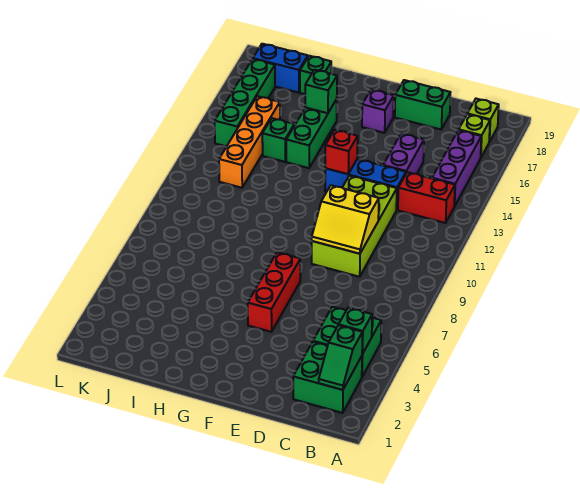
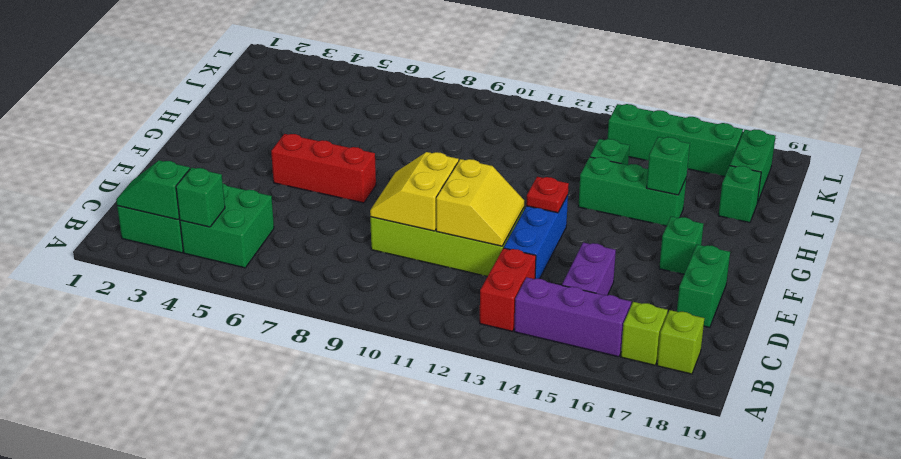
none -> yellow 2x2 slope [436,159,524,246]
purple 1x2 brick [383,134,424,174] -> purple 1x2 brick turned to [562,243,616,295]
red 1x1 brick [325,130,358,174] -> red 1x1 plate [526,177,569,213]
purple 1x1 brick [362,90,394,133] -> green 1x1 brick [659,217,703,274]
orange 1x4 brick [219,96,280,188] -> none
blue 1x2 brick [253,44,308,93] -> green 1x2 brick [730,129,775,203]

